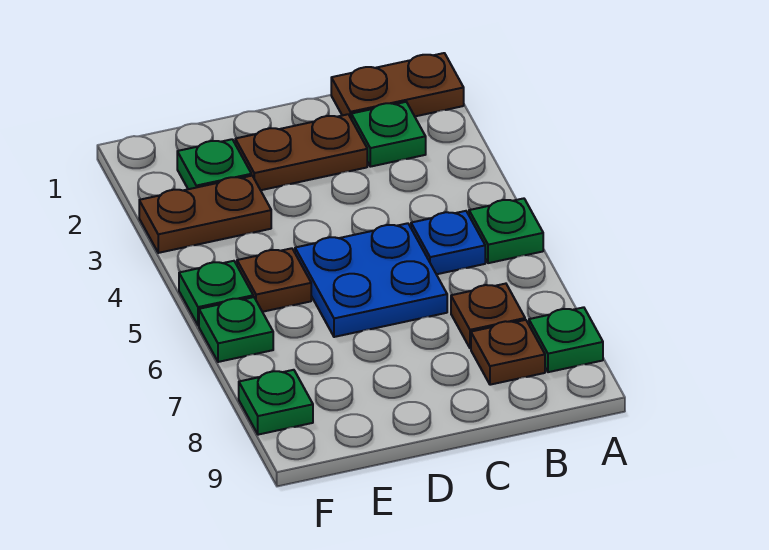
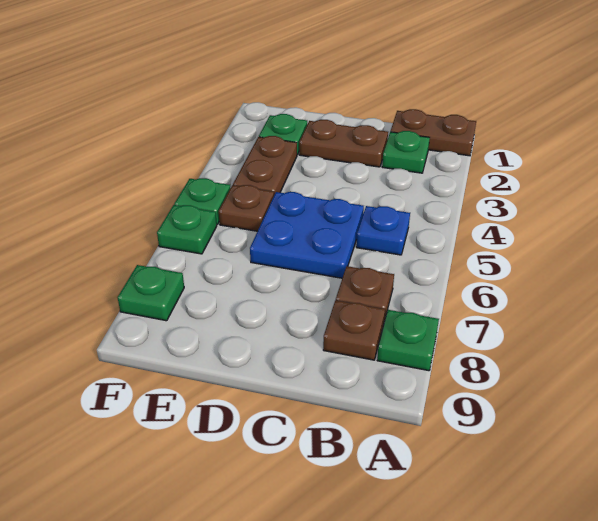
green 1x1 plate [469,198,543,263] -> none
brown 1x2 plate [139,176,271,253] -> brown 1x2 plate turned to [233,136,297,195]

